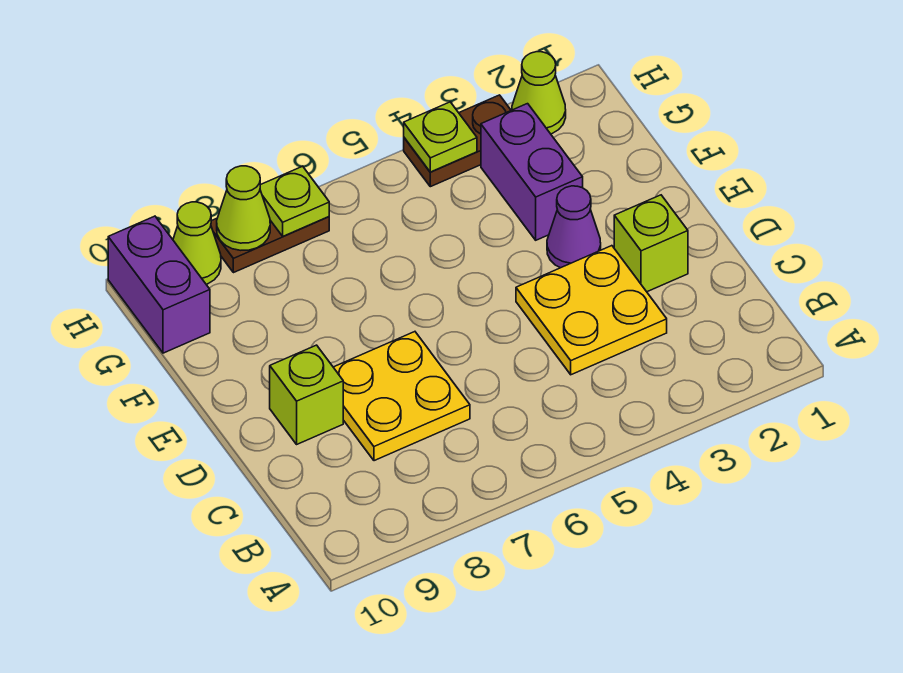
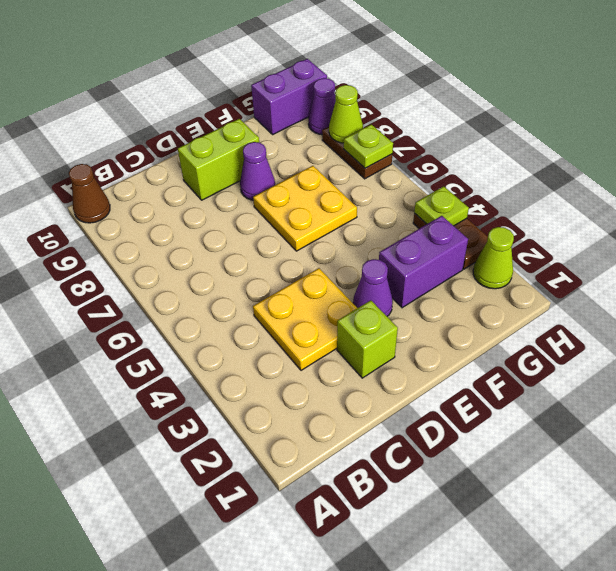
none -> brown 1x1 cone [69,164,110,223]
yellow 2x2 plate [333,332,470,461] -> yellow 2x2 plate moved to [253,166,357,251]
lime 1x1 brick [270,345,343,444] -> lime 1x2 brick [178,119,259,200]
none -> purple 1x1 cone [240,142,275,200]
lime 1x1 cone [173,202,221,284] -> purple 1x1 cone [308,78,336,135]

